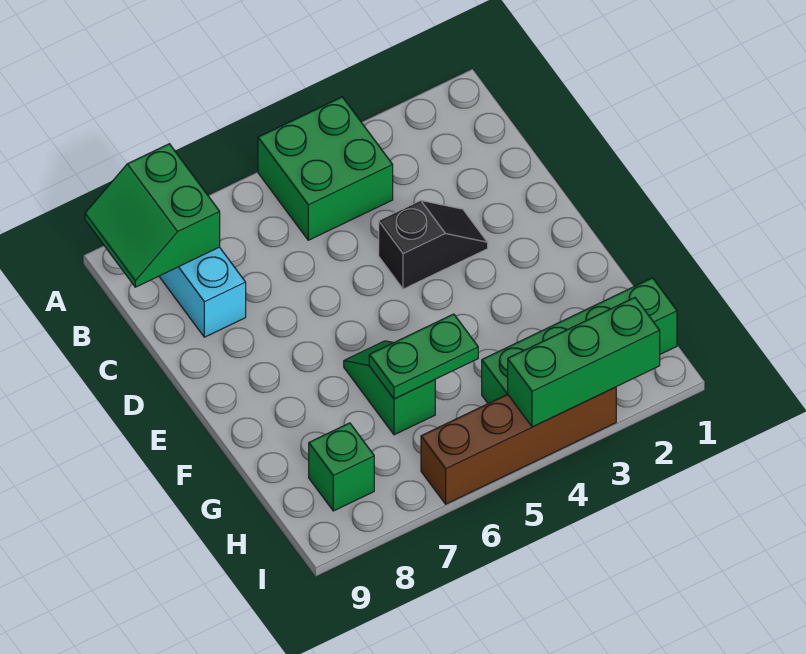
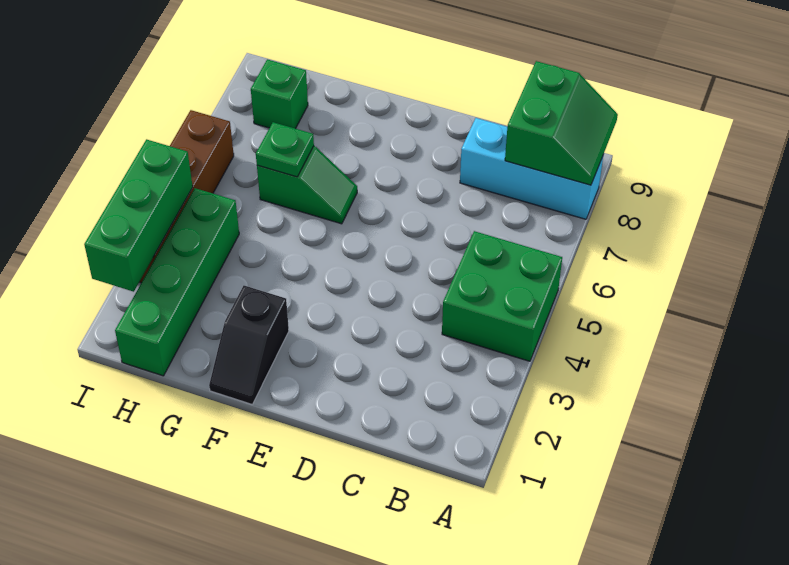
green 2x2 slope [85,144,220,287] -> green 2x2 slope turned to [505,61,618,185]
black 1x2 slope [379,201,488,289] -> black 1x2 slope moved to [209,286,289,404]
green 1x2 plate [369,314,478,399] -> green 1x1 plate [256,122,314,177]

